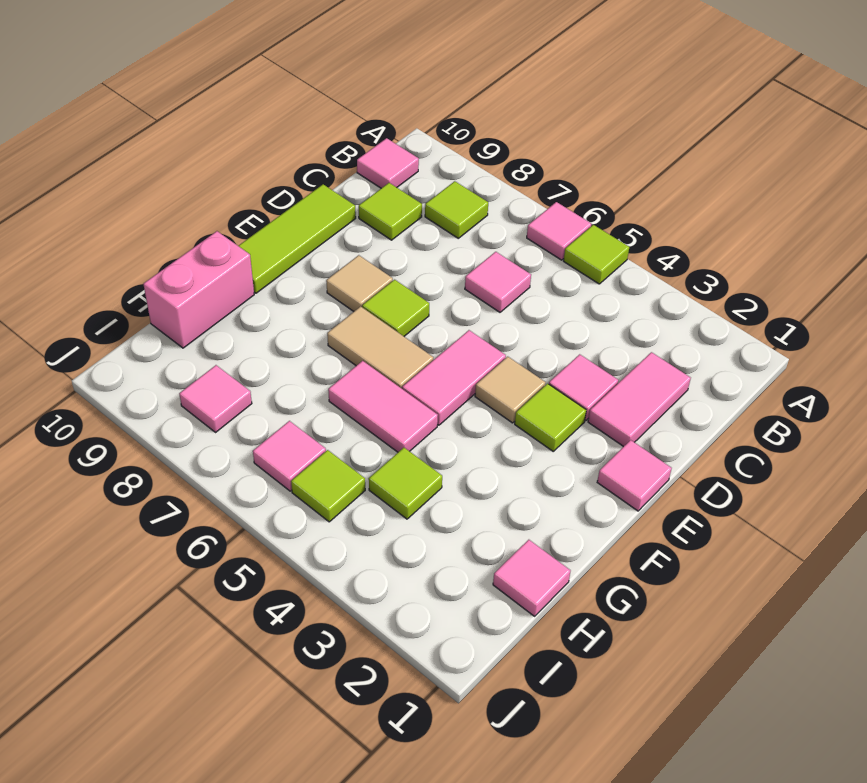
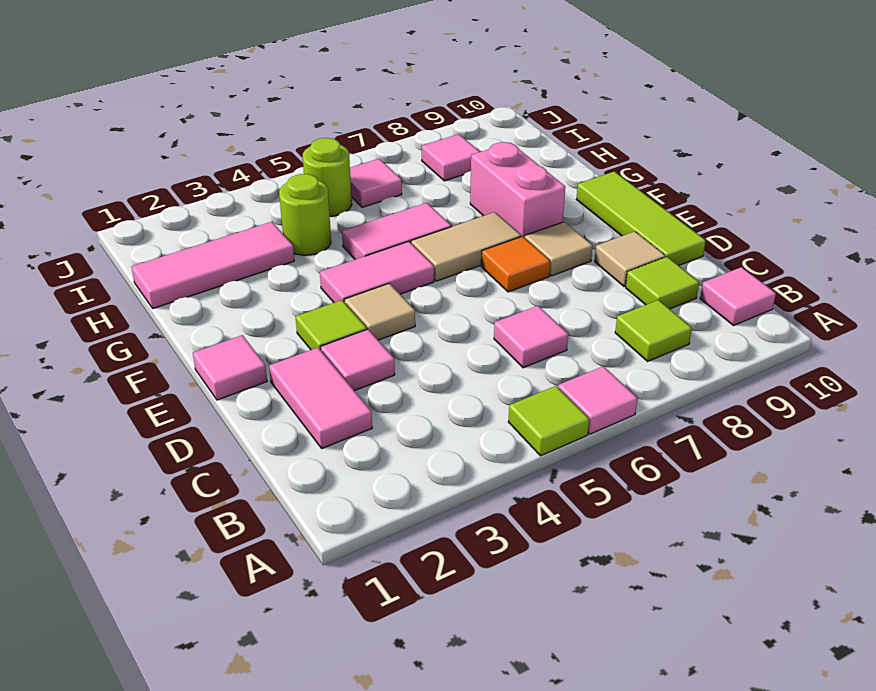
none -> tan 1x1 tile [595,231,665,287]
pink 1x2 tile [402,330,506,425] -> pink 1x2 tile turned to [320,241,434,303]
lime 1x1 tile [362,280,429,336] -> orange 1x1 tile [481,236,550,292]
pink 1x2 brick [143,231,254,348] -> pink 1x2 brick moved to [470,142,565,238]
pink 1x1 tile [493,540,571,616] -> pink 1x3 tile [132,222,294,308]
lime 1x1 tile [369,448,442,519] -> lime 1x1 round brick [279,174,331,255]
lime 1x1 tile [291,450,365,522] -> lime 1x1 round brick [303,138,352,216]

